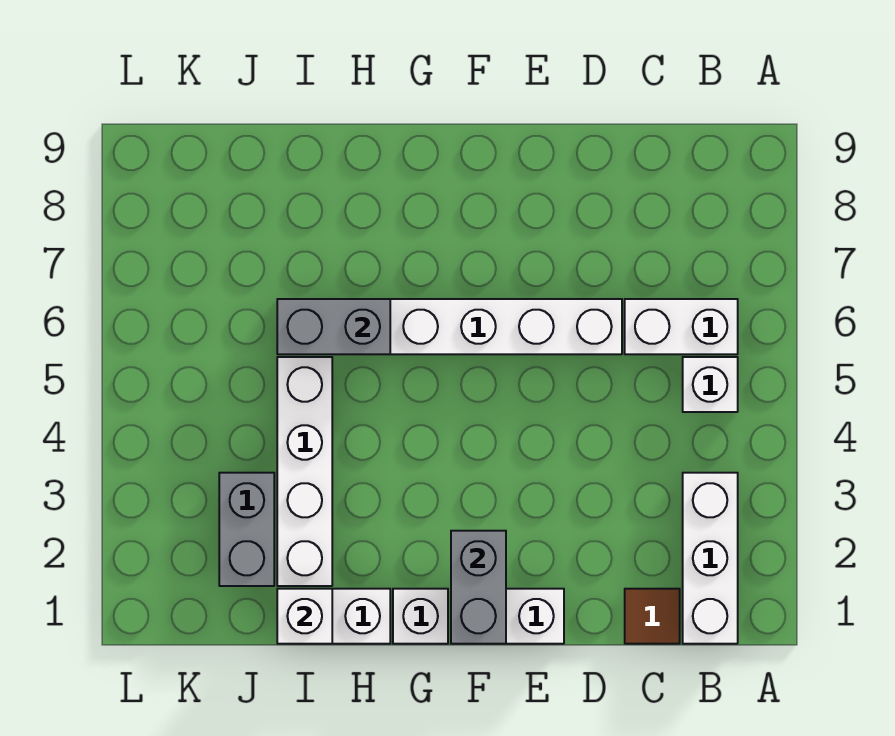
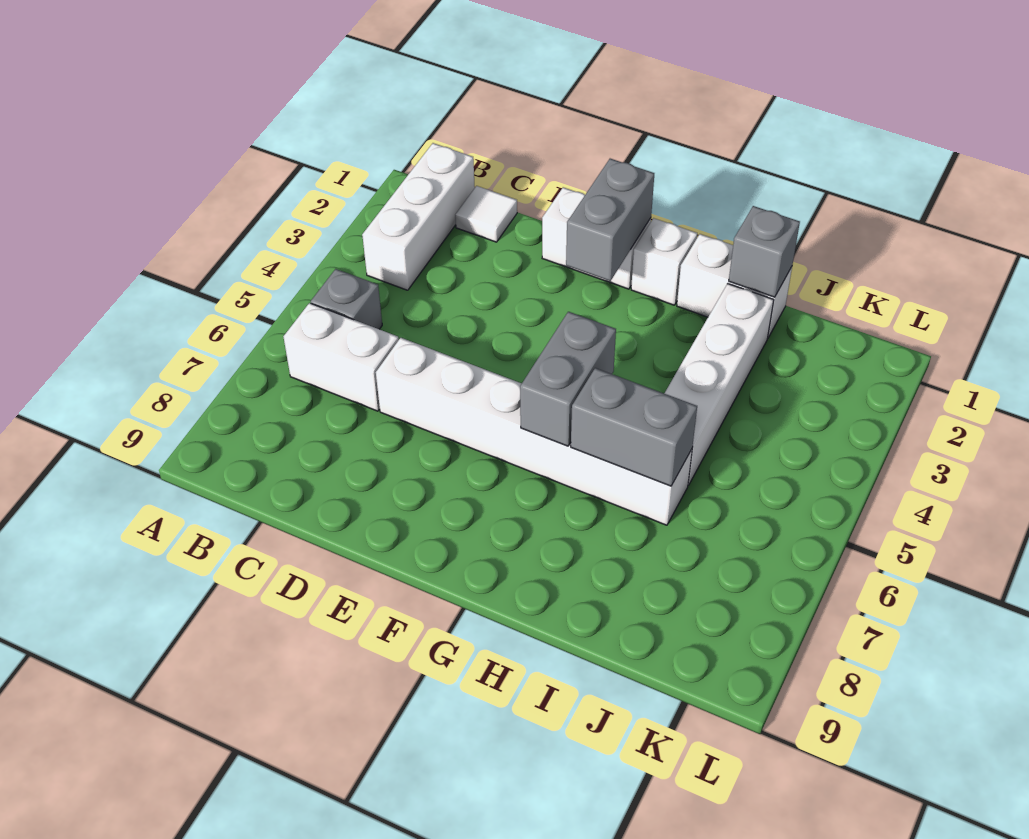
white 1x1 brick [683,357,738,412] -> grey 1x1 brick [311,269,382,329]
brown 1x1 tile [625,589,680,644] -> white 1x1 tile [455,186,517,242]
white 1x1 brick [277,589,332,644] -> grey 1x1 brick [729,206,800,297]
grey 1x2 brick [219,473,274,586] -> grey 1x2 brick moved to [520,312,616,446]

